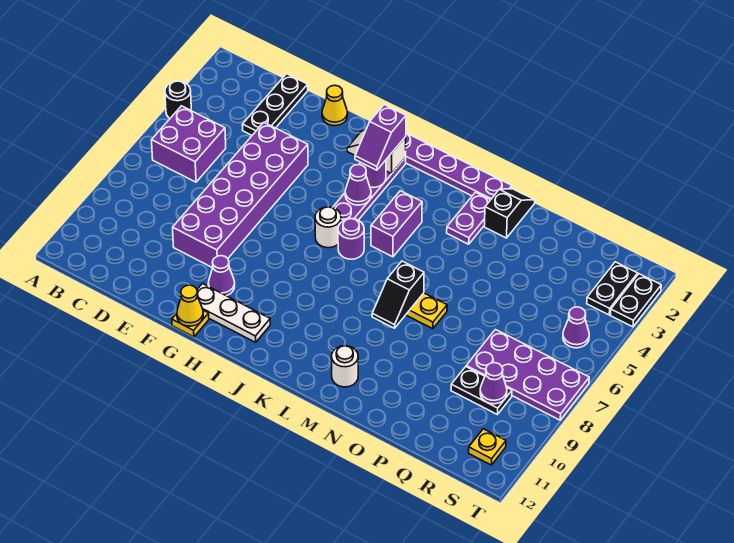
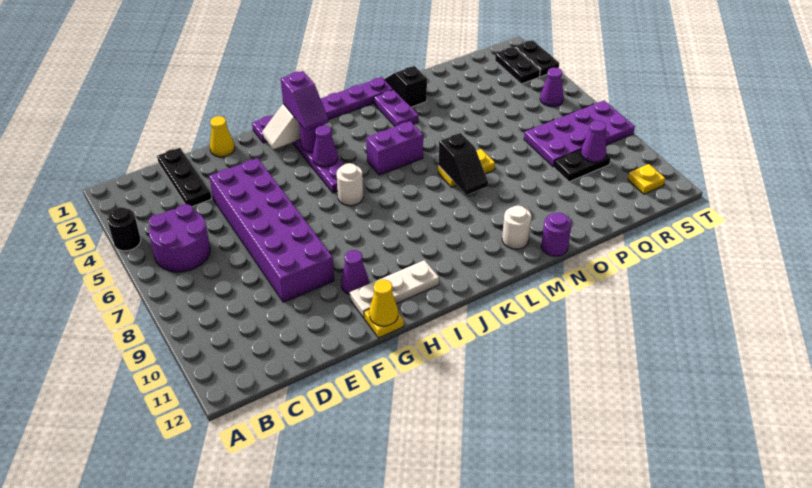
purple 2x2 brick [152,106,226,182] -> purple 2x2 round brick [149,204,210,272]
purple 1x1 round brick [338,219,364,259] -> purple 1x1 round brick moved to [541,212,572,256]
purple 1x2 brick [371,191,422,257] -> purple 1x2 brick turned to [366,121,423,175]

